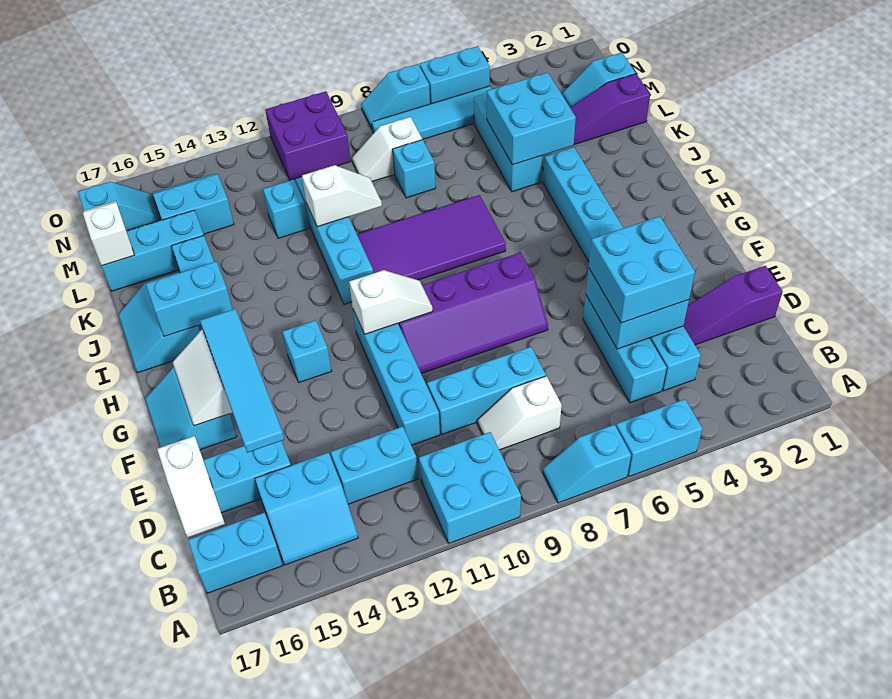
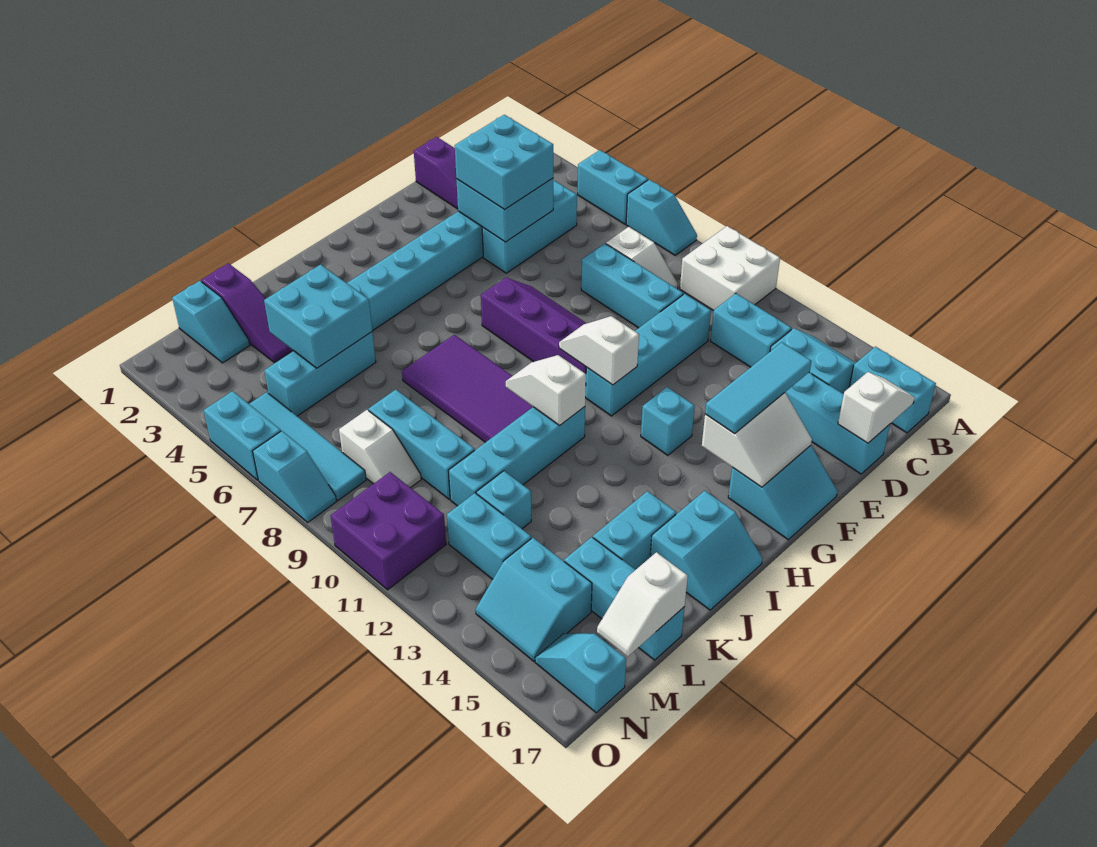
cyan 2x2 brick [419,432,521,543] -> white 2x2 brick [680,226,780,311]
cyan 1x4 tile [200,309,284,453] -> cyan 1x3 tile [705,343,812,434]
cyan 1x2 brick [146,261,233,336] -> cyan 1x2 brick moved to [447,493,531,579]
white 1x2 slope [302,165,382,227] -> white 1x2 slope moved to [506,355,586,425]
cyan 1x1 brick [393,140,436,198] -> cyan 1x3 brick [369,390,475,499]

